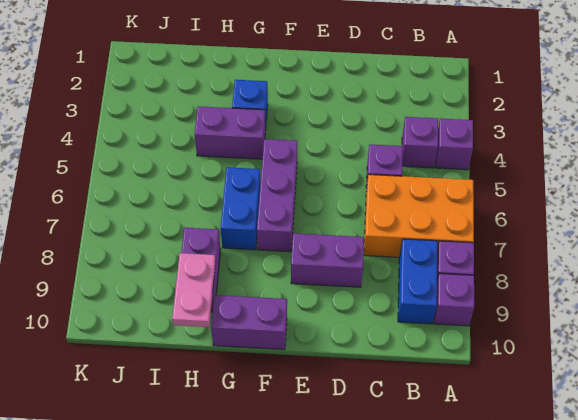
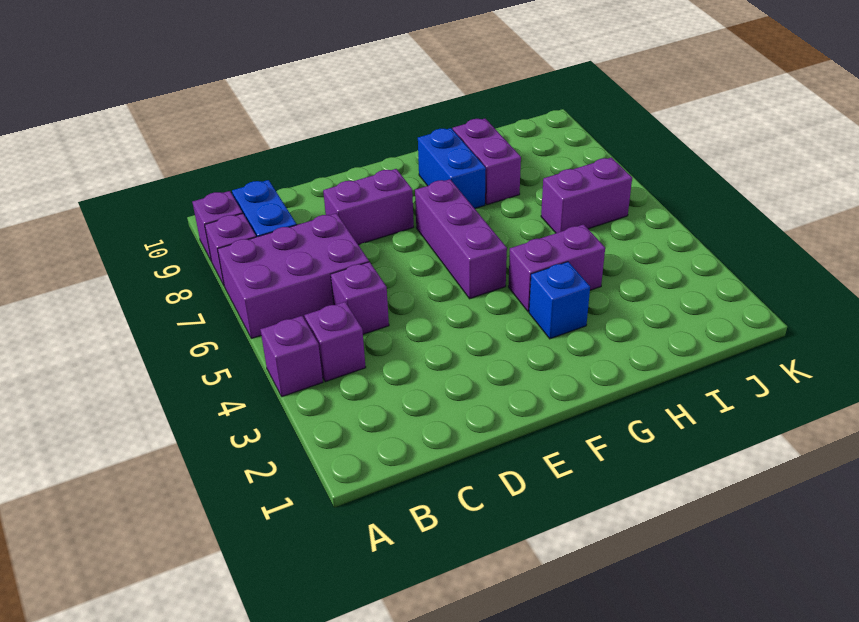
orange 2x3 brick [364,175,474,257] -> purple 2x3 brick [218,213,369,339]
purple 1x2 brick [211,295,287,349] -> purple 1x2 brick moved to [541,158,632,233]
blue 1x2 brick [221,167,261,250] -> blue 1x2 brick moved to [418,128,486,209]
pink 1x2 plate [172,253,216,327] -> none

